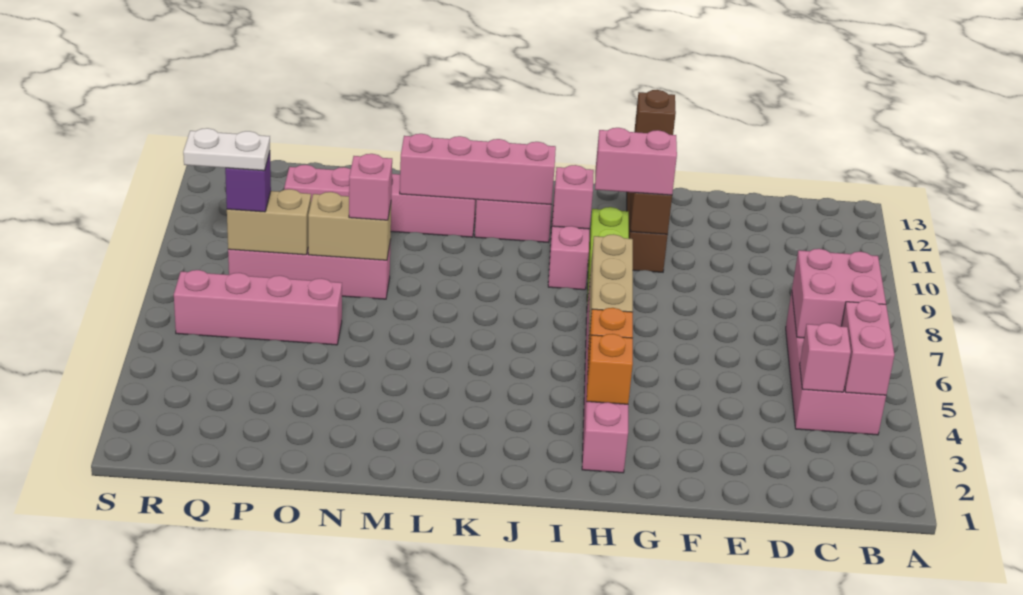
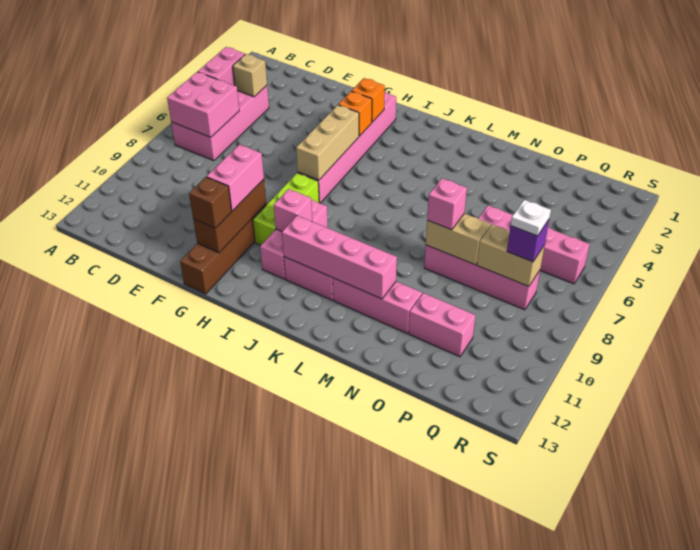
pink 1x1 brick [800,323,851,392] -> tan 1x1 brick [233,54,267,97]
pink 1x2 brick [595,128,677,195] -> pink 1x2 brick turned to [207,144,264,211]
white 1x2 plate [183,128,270,171] -> white 1x1 plate [511,200,551,236]

